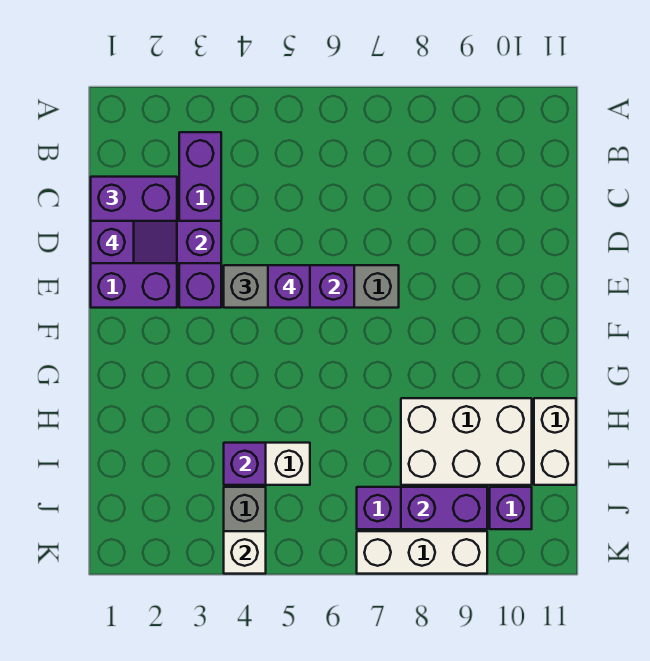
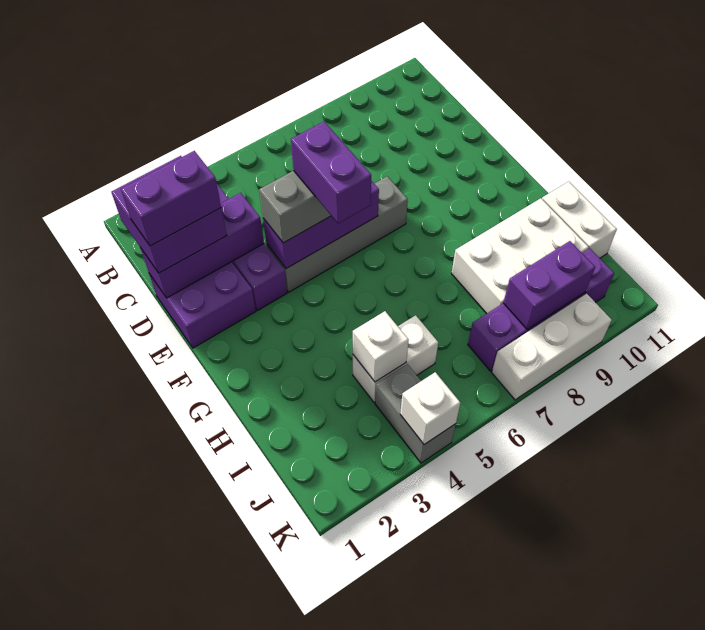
purple 1x2 slope [91,221,177,263] -> purple 1x2 brick [121,151,221,246]
purple 1x1 brick [268,265,310,308] -> purple 1x2 brick [291,122,371,223]
purple 1x1 brick [224,443,266,485] -> white 1x1 brick [353,311,409,382]

